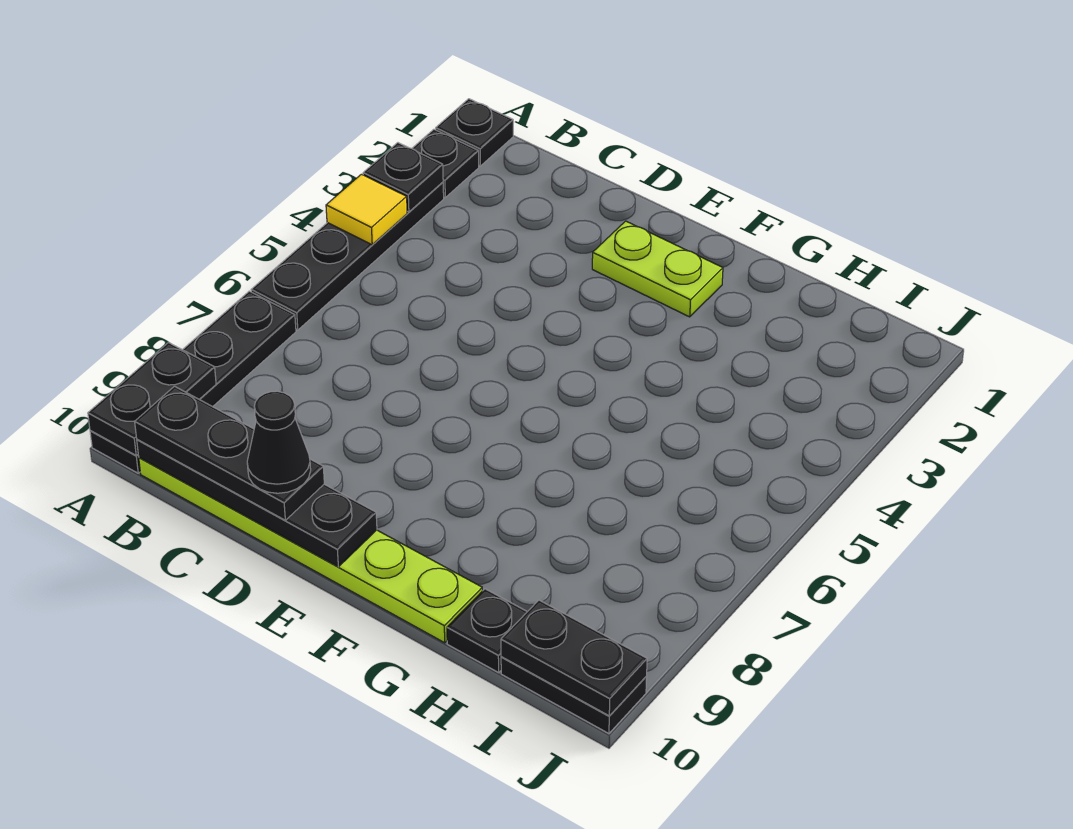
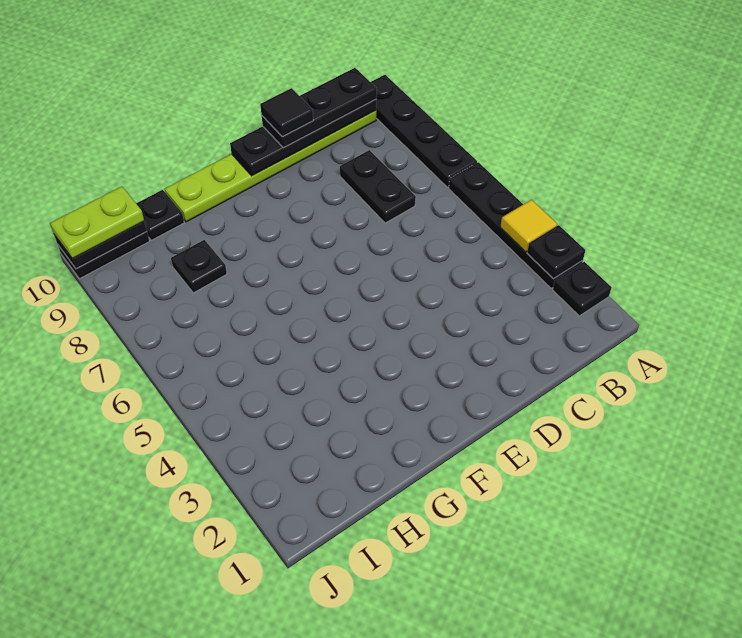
black 1x1 plate [436,99,513,166] -> black 1x1 plate moved to [171,240,227,293]
black 1x2 plate [88,343,216,455] -> black 1x2 plate moved to [340,150,416,223]
black 1x1 cone [247,391,311,493] -> black 1x1 tile [260,88,313,137]
lime 1x2 plate [592,221,723,317] -> lime 1x2 plate moved to [50,187,144,259]

